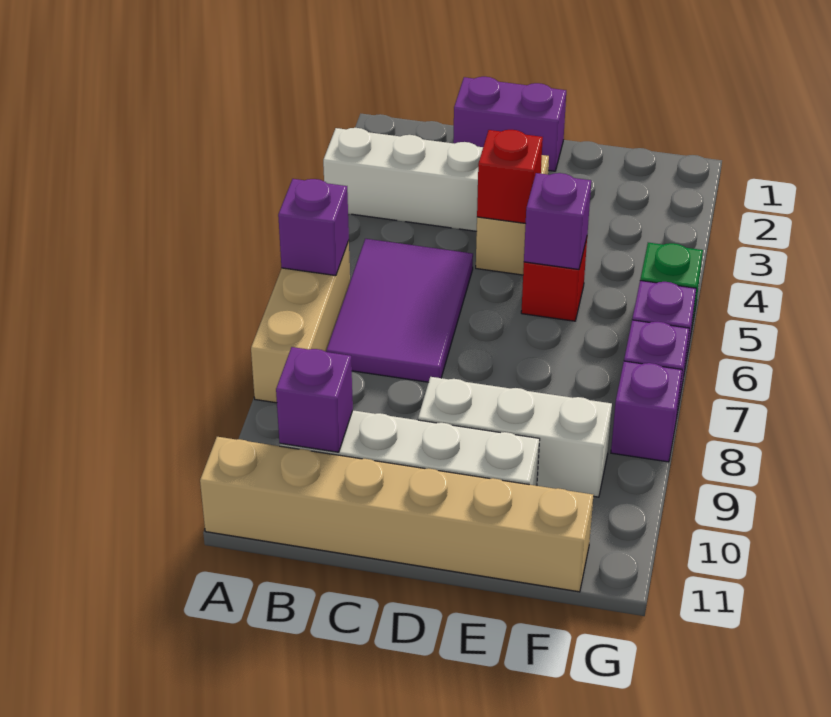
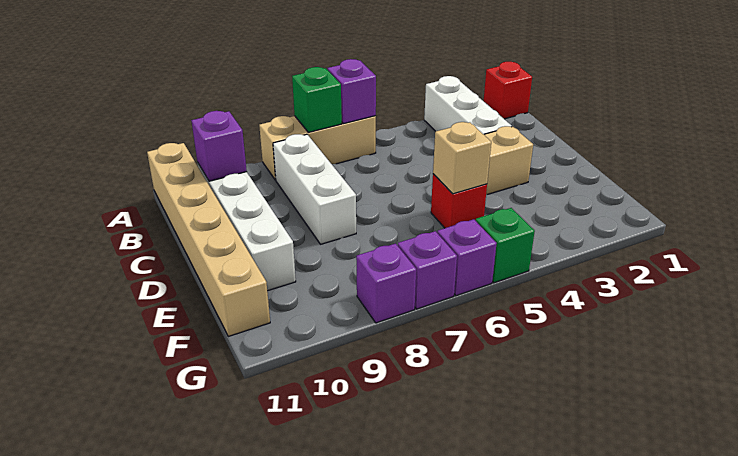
none -> green 1x1 brick [292,67,342,132]
purple 2x3 tile [326,239,473,382] -> none
purple 1x2 brick [453,77,566,171] -> none
red 1x1 brick [477,130,543,224] -> red 1x1 brick moved to [484,62,532,119]
white 1x3 brick [418,377,612,497] -> white 1x3 brick moved to [273,134,356,244]
purple 1x1 brick [524,173,591,269] -> tan 1x1 brick [433,122,491,194]

